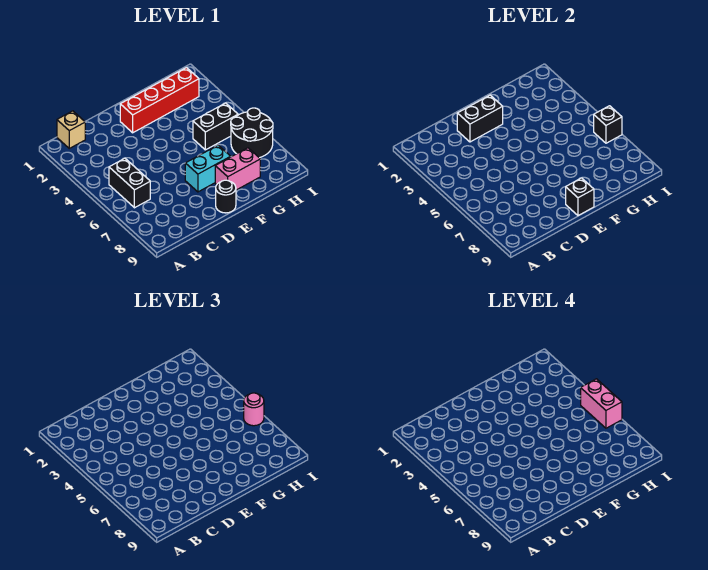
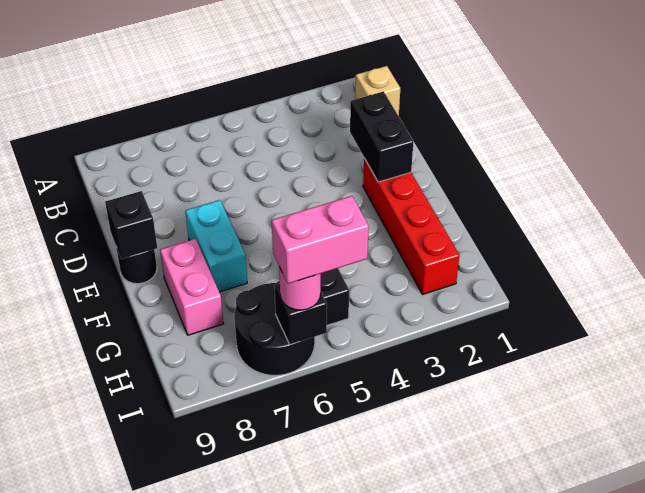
black 1x2 brick [109,158,150,208] -> none

